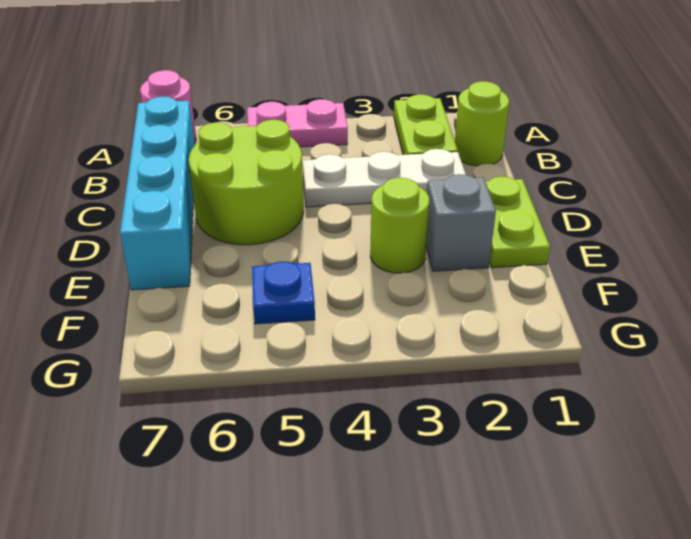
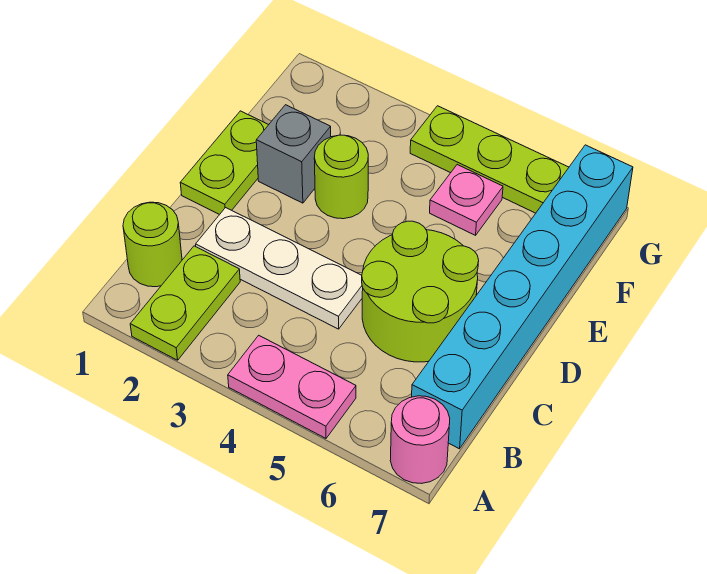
cyan 1x4 brick [120,97,195,290] -> cyan 1x6 brick [412,145,633,449]
blue 1x1 plate [252,261,315,324] -> pink 1x1 plate [430,165,503,235]
none -> lime 1x3 plate [410,106,569,213]

